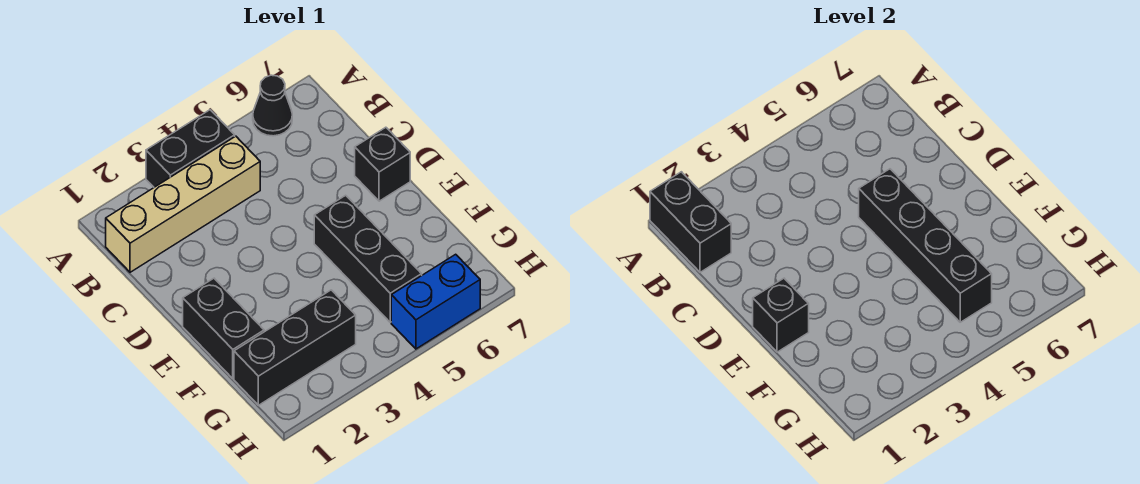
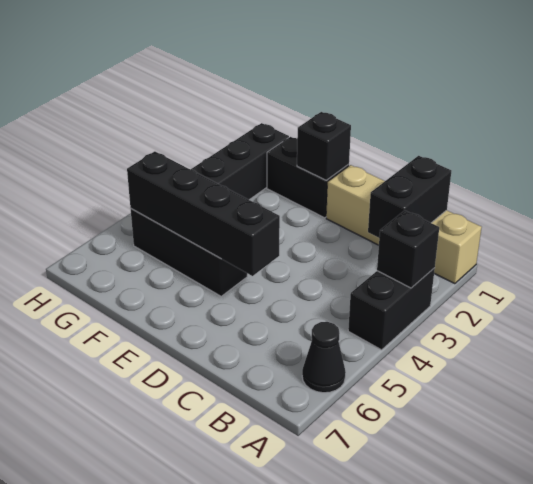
black 1x2 brick [650,172,731,272] -> black 1x2 brick turned to [368,156,451,238]
tan 1x4 brick [106,136,260,272] -> tan 1x4 brick turned to [326,165,482,284]
black 1x1 brick [355,127,410,201] -> black 1x1 brick moved to [377,210,439,288]
blue 1x2 brick [391,254,480,349] -> none

